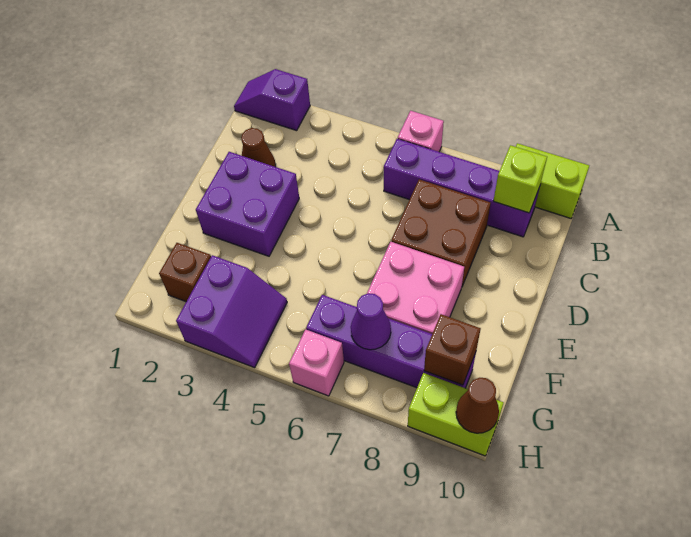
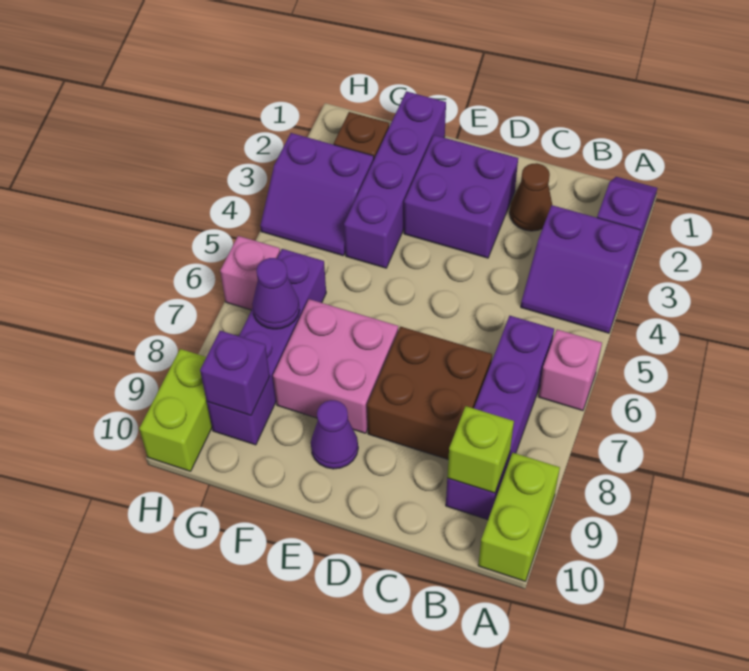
none -> purple 2x2 slope [521,205,640,333]
none -> purple 1x1 cone [311,400,358,469]
none -> purple 1x4 brick [344,91,446,268]
brown 1x1 brick [424,314,481,385] -> purple 1x1 brick [200,331,270,415]
brown 1x1 cone [456,378,499,433] -> none

